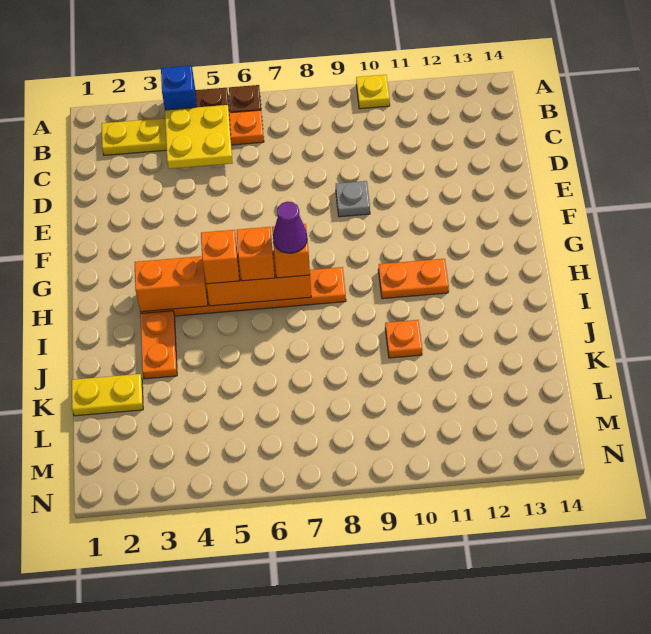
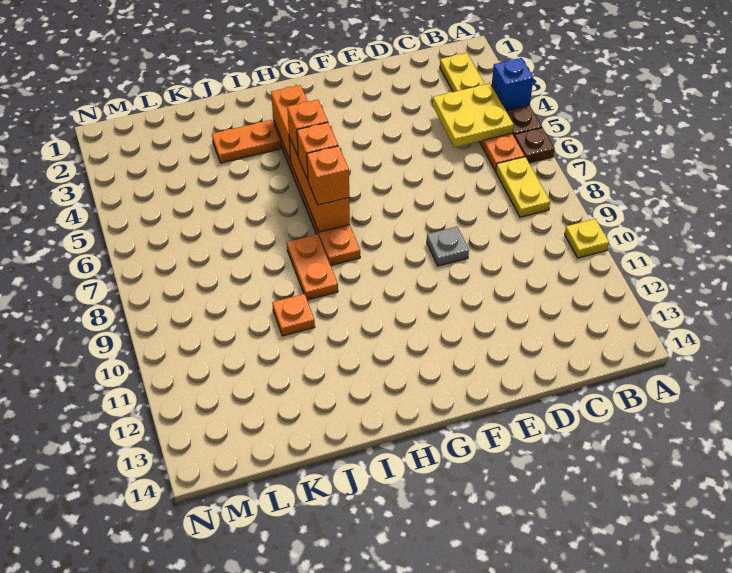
purple 1x1 cone [273,202,307,253] -> none
orange 1x2 plate [378,259,449,299] -> orange 1x2 plate moved to [287,234,338,300]
yellow 1x2 plate [72,374,143,416] -> yellow 1x2 plate moved to [496,157,550,217]

